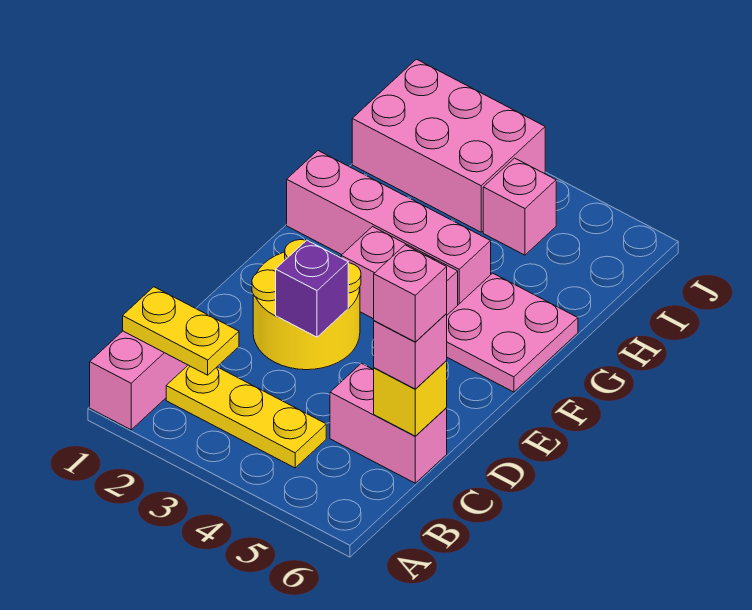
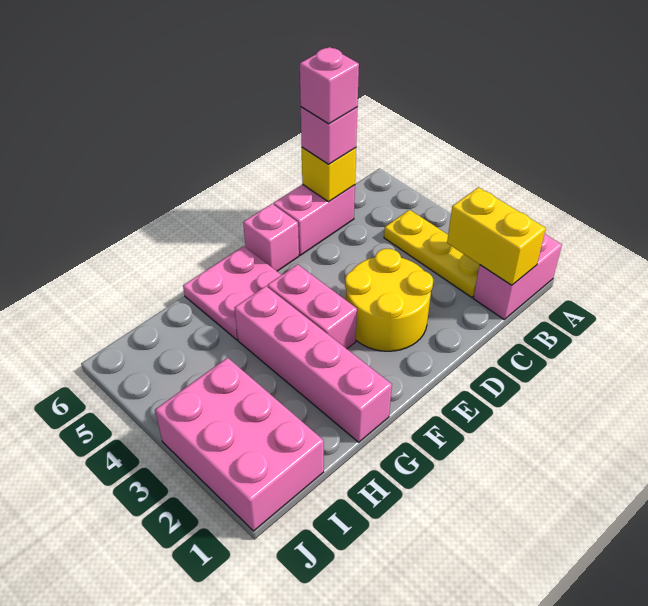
yellow 1x2 plate [123,287,239,375] -> yellow 1x2 brick [447,187,546,285]
pink 1x2 brick [330,363,447,483] -> pink 1x2 brick turned to [273,184,355,255]
purple 1x1 brick [276,240,348,337] -> none
pink 1x1 brick [483,158,556,255] -> pink 1x1 brick moved to [243,204,299,271]

